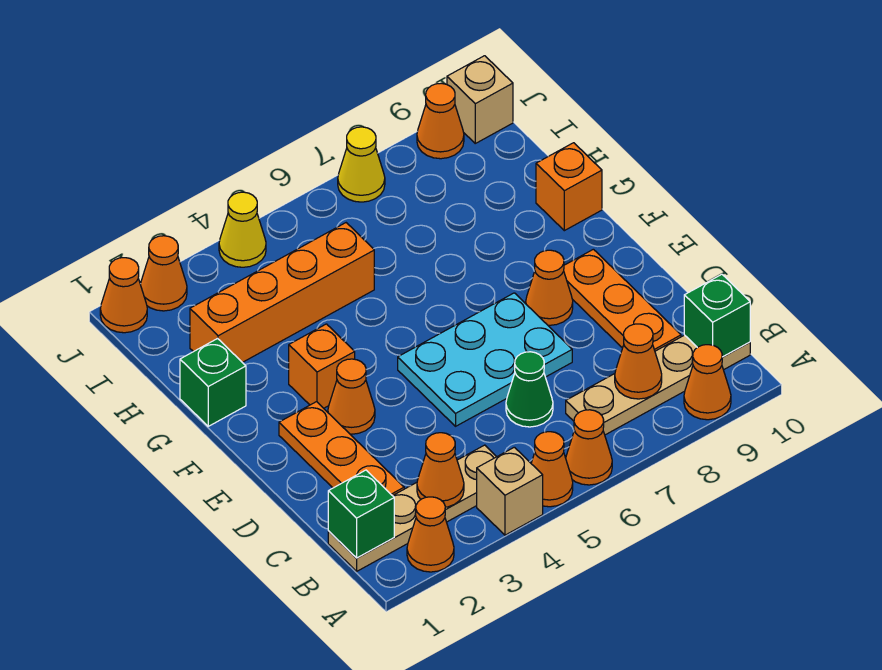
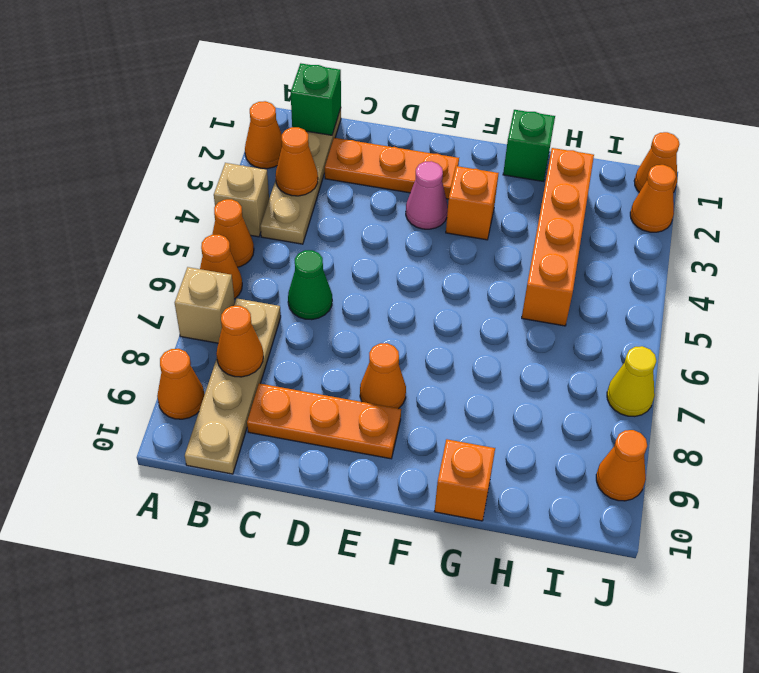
green 1x1 brick [684,274,750,357] -> none
cyan 2x3 plate [398,293,572,426] -> none
orange 1x1 cone [328,359,375,434] -> pink 1x1 cone [406,161,448,229]
yellow 1x1 cone [219,192,266,267] -> none
tan 1x1 brick [447,56,513,143] -> tan 1x1 brick moved to [175,267,235,343]

